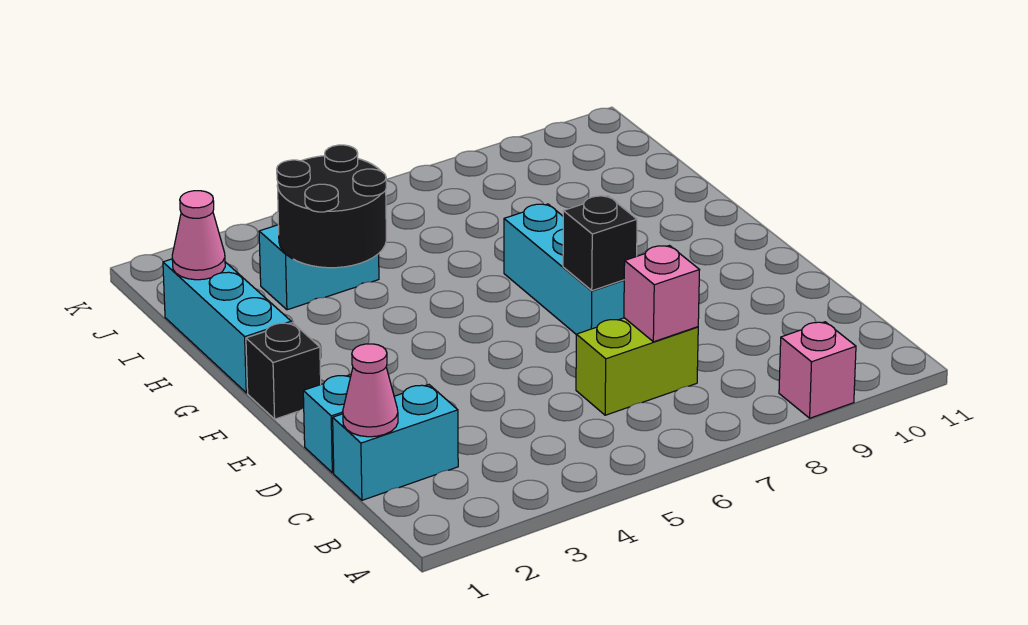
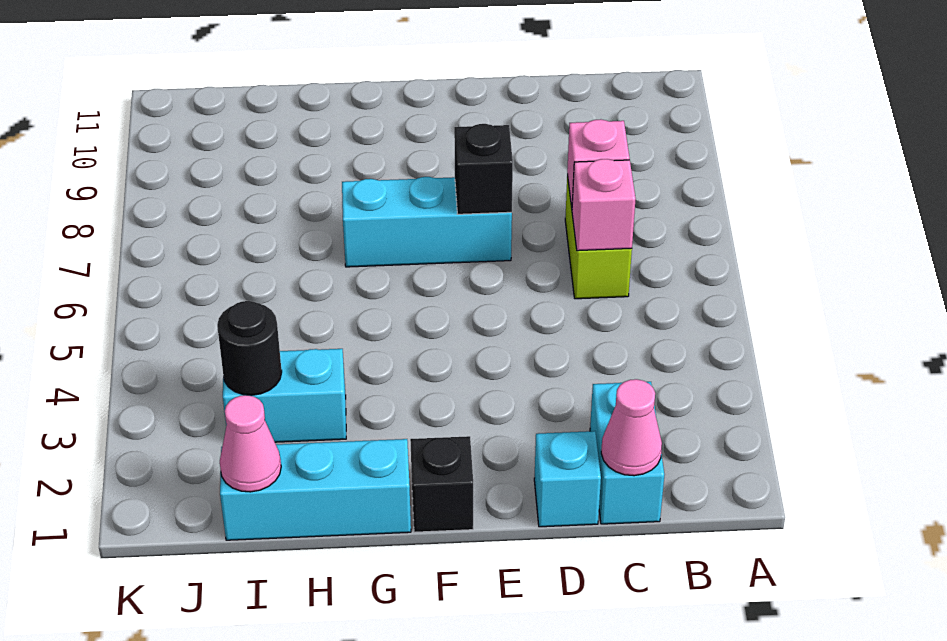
pink 1x1 brick [779,322,856,418] -> pink 1x1 brick moved to [572,159,636,251]
black 2x2 round brick [277,145,386,268] -> black 1x1 round brick [217,301,282,395]
cyan 1x2 brick [259,225,379,310] -> cyan 1x2 brick turned to [223,349,346,442]

